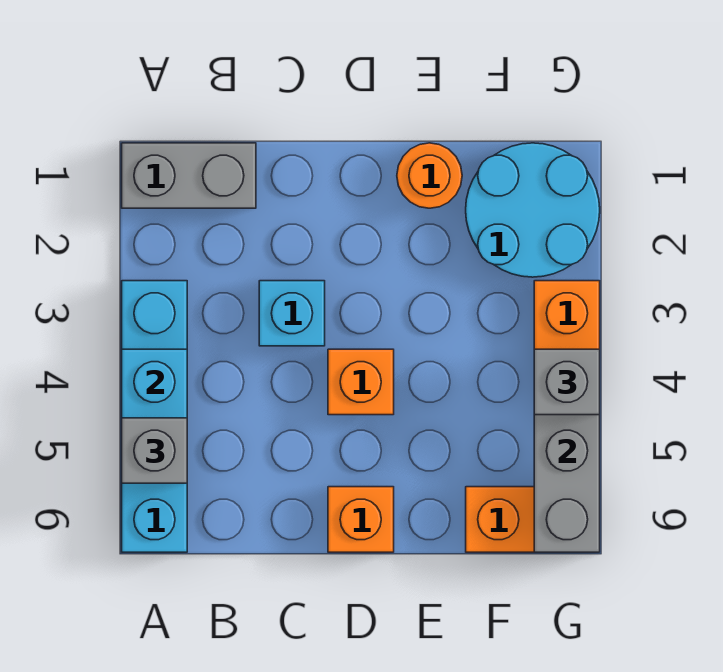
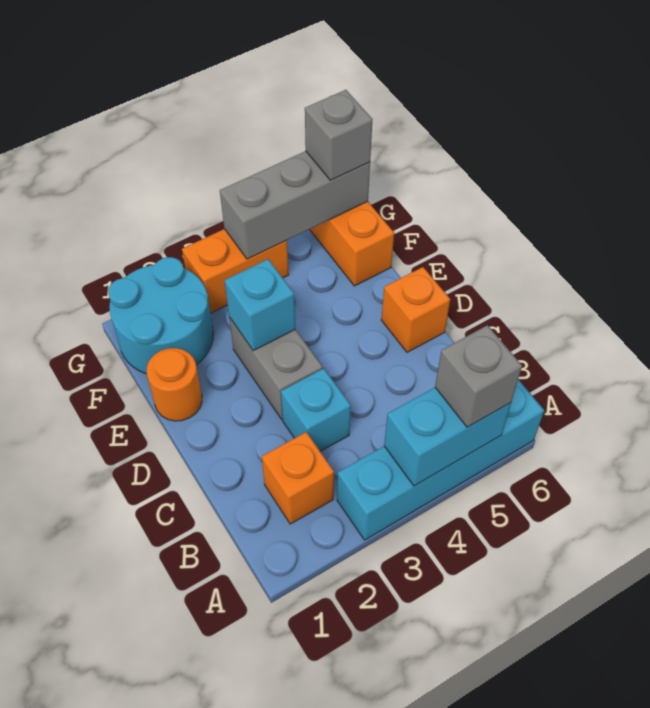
grey 1x2 brick [122,143,256,208] -> grey 1x2 brick moved to [229,317,323,419]
orange 1x1 brick [328,349,394,415] -> orange 1x1 brick moved to [262,432,334,524]
none -> cyan 1x1 brick [224,259,295,351]
grey 1x1 brick [534,349,600,415] -> grey 1x1 brick moved to [305,90,373,180]

